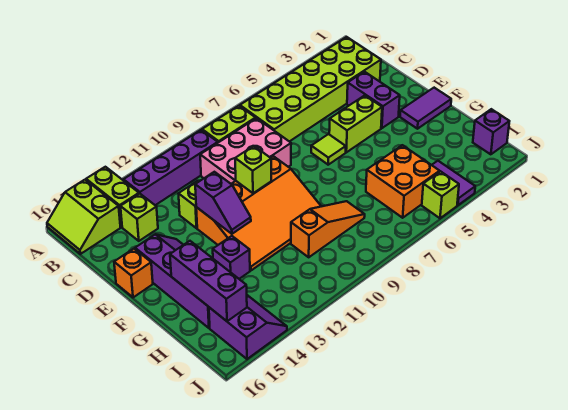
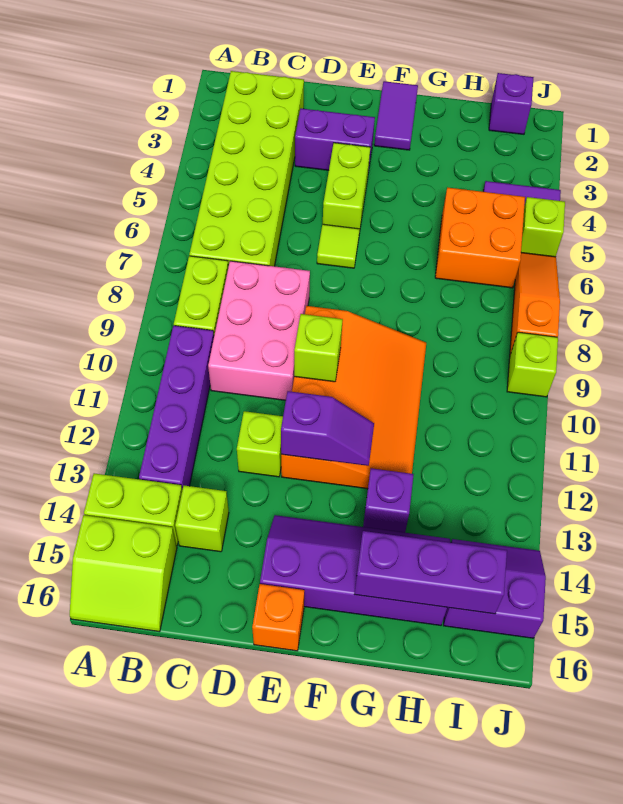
orange 1x3 slope [291,201,365,257] -> orange 1x3 slope moved to [510,253,560,355]
none -> lime 1x1 brick [507,332,558,397]

